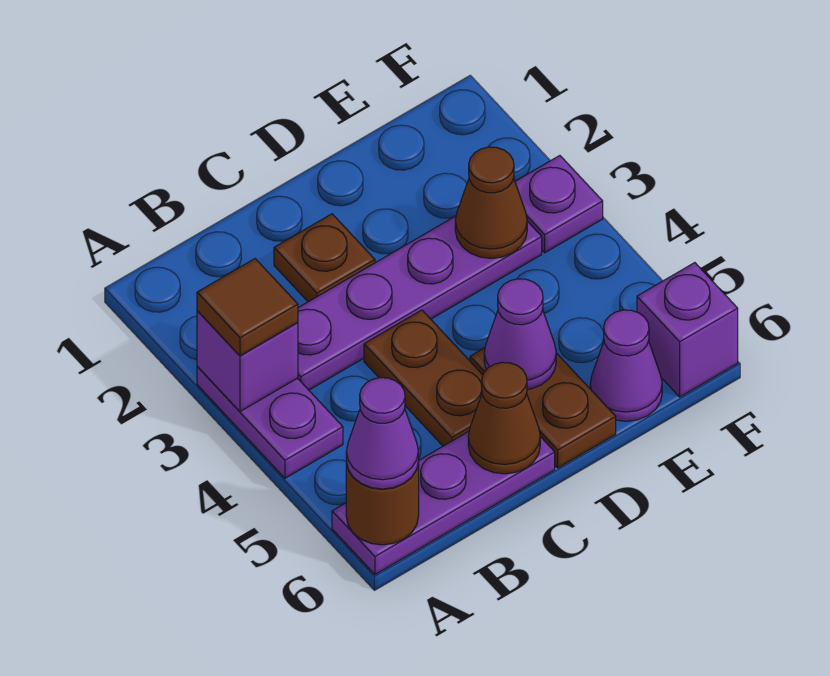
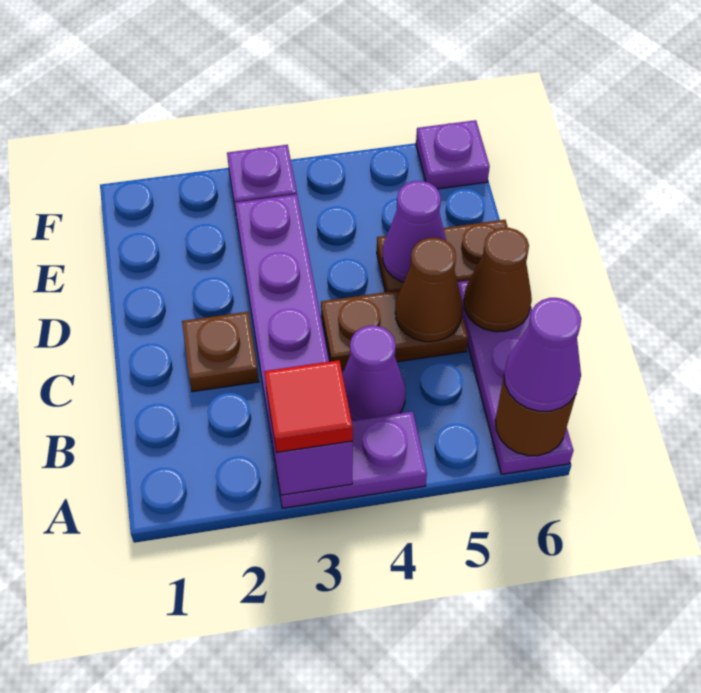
brown 1x1 tile [197,259,298,356] -> red 1x1 tile [264,360,353,453]
brown 1x1 cone [455,147,527,258] -> brown 1x1 cone moved to [395,238,463,342]
purple 1x1 cone [590,310,662,421] -> purple 1x1 cone moved to [343,326,406,420]
purple 1x1 brick [637,263,738,397] -> purple 1x1 plate [416,120,490,189]

